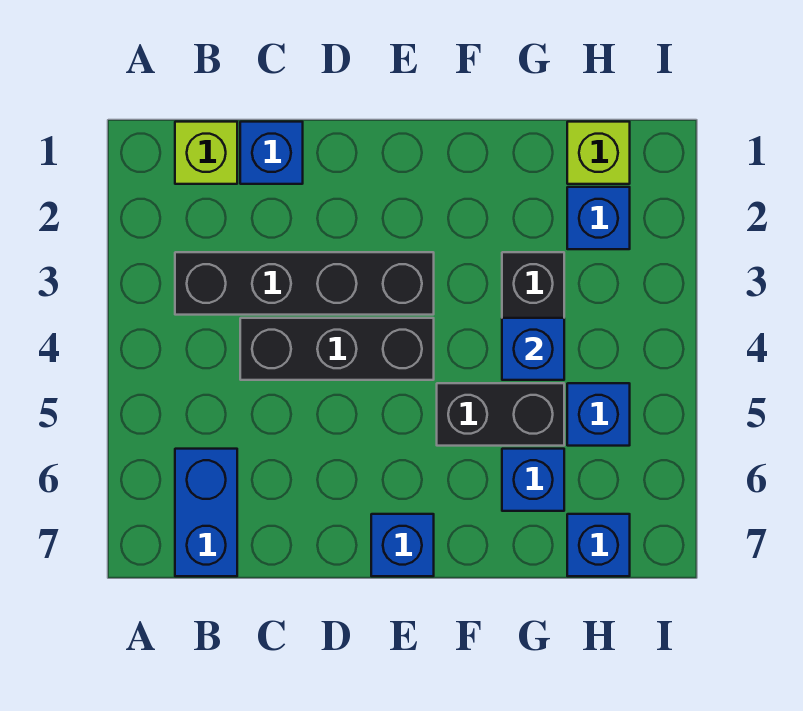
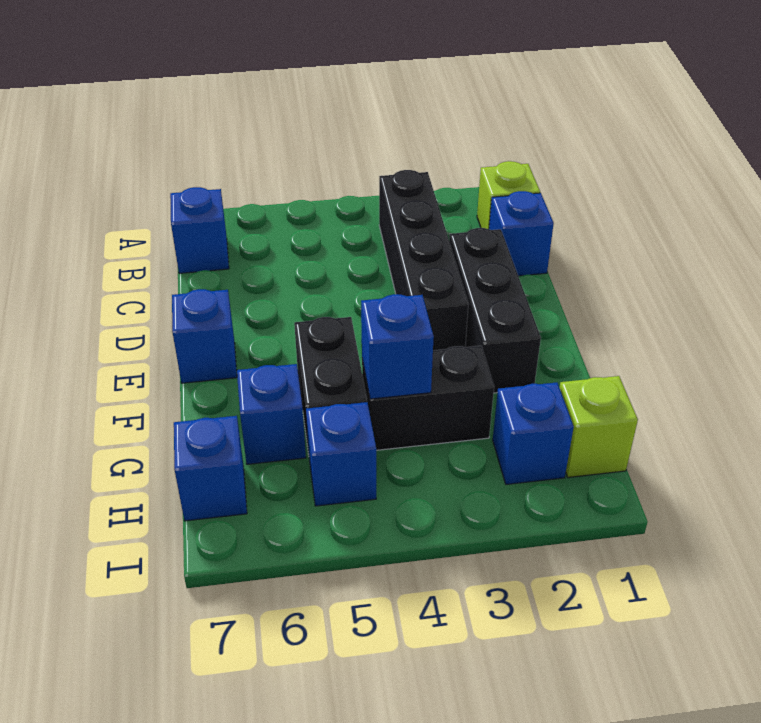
blue 1x2 brick [175,449,237,576] -> blue 1x1 brick [170,187,229,273]
black 1x3 brick [240,318,434,380] -> black 1x3 brick moved to [449,228,541,393]

